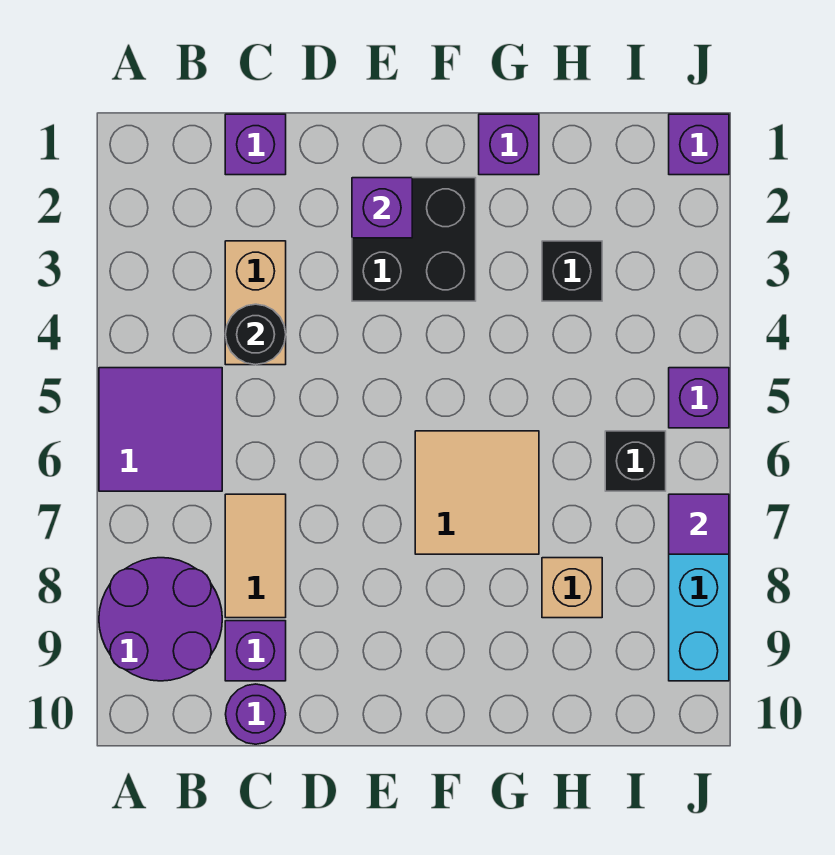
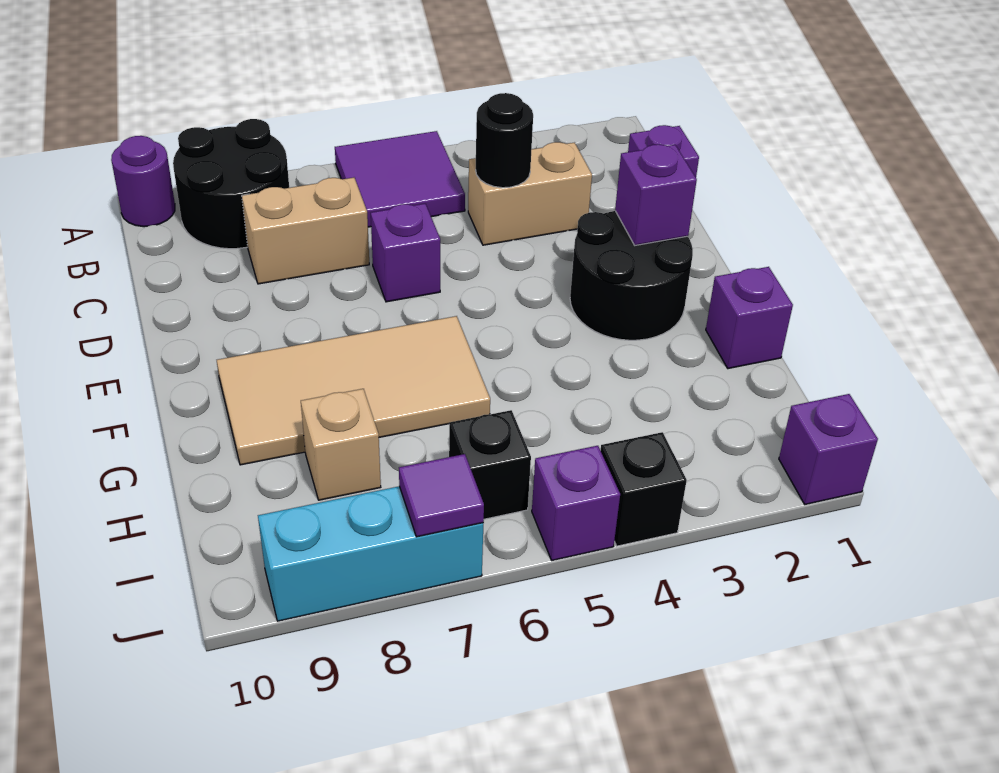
purple 2x2 round brick [99,558,222,681] -> black 2x2 round brick [173,119,289,249]
tan 1x2 tile [225,494,286,618] -> tan 1x2 brick [242,178,369,284]
purple 1x1 brick [225,621,286,681] -> purple 1x1 brick moved to [371,204,440,302]
purple 1x1 round brick [226,684,286,744] -> purple 1x1 round brick moved to [111,136,175,227]
black 2x2 brick [352,178,476,301] -> black 2x2 round brick [570,211,693,340]
tan 2x2 tile [415,431,539,554] -> tan 2x4 tile [217,316,490,465]
black 1x1 brick [542,241,602,301] -> black 1x1 brick moved to [601,432,687,546]

